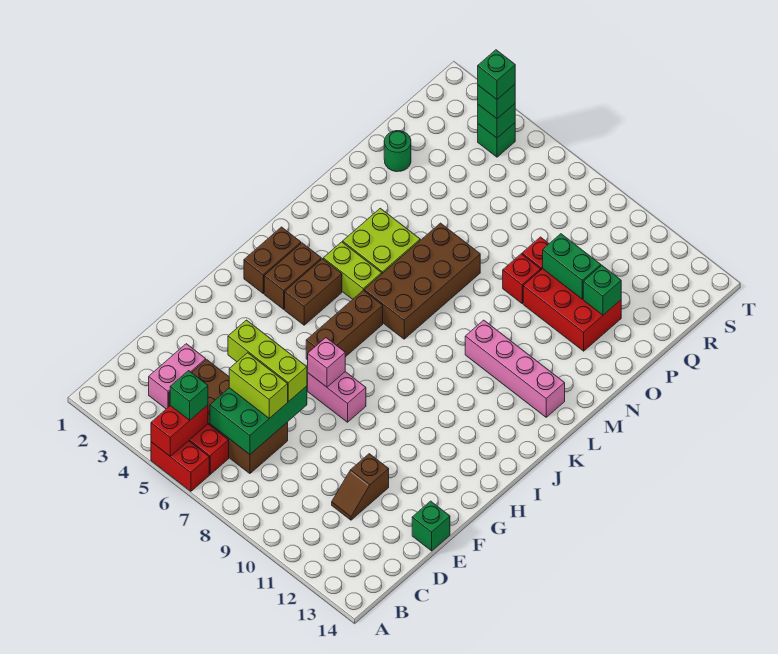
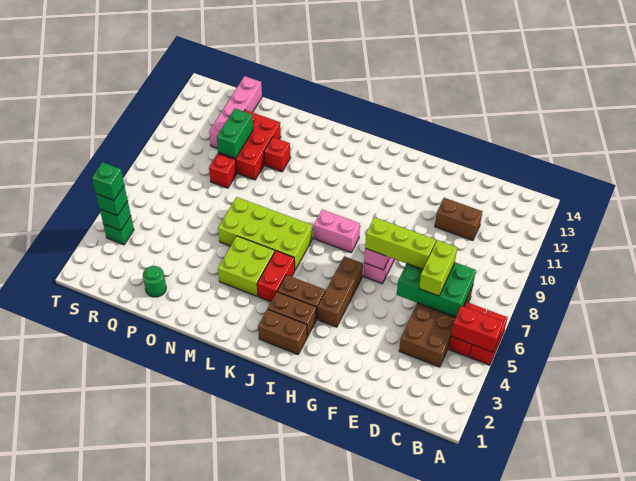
green 1x1 brick [170,371,208,420] -> none
pink 1x2 brick [149,344,206,409] -> pink 1x2 brick moved to [314,209,360,252]
brown 1x2 slope [332,454,389,520] -> brown 1x2 brick [435,198,482,240]
lime 1x3 brick [228,320,307,402] -> lime 1x3 brick turned to [365,217,436,269]
green 1x1 brick [412,501,450,551] -> none
brown 1x3 brick [306,290,383,360] -> brown 1x3 brick turned to [318,256,363,327]
lime 1x2 brick [323,242,382,299] -> red 1x2 brick [257,251,295,302]
brown 2x4 brick [364,223,480,339] -> lime 2x4 brick [218,197,312,270]
pink 1x4 brick [465,320,565,417] -> pink 1x4 brick moved to [209,76,262,148]
red 1x1 brick [503,254,541,303] -> red 1x1 brick moved to [264,137,290,172]
green 1x1 brick [583,265,621,315] -> none

